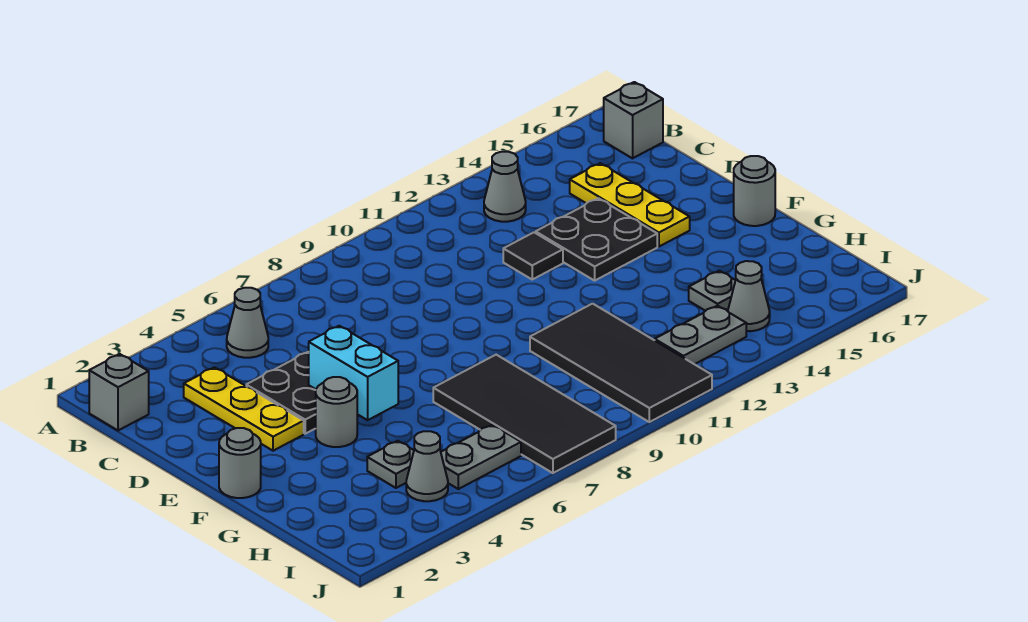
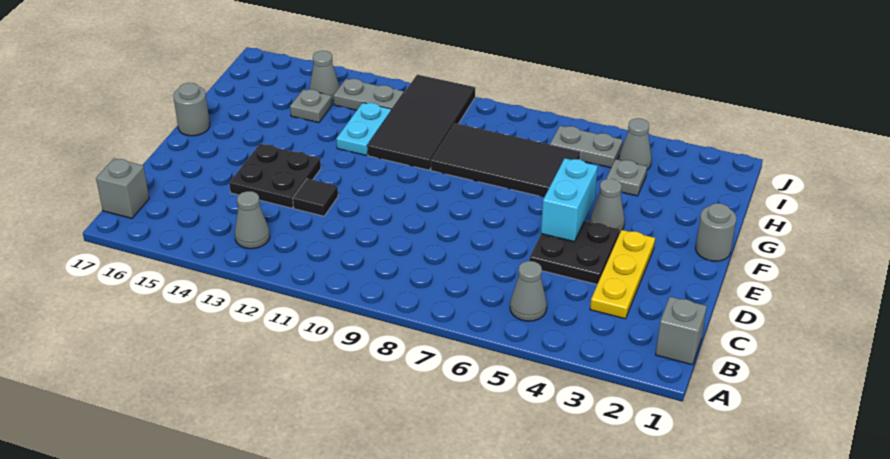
yellow 1x3 plate [570,163,690,247] -> none
grey 1x1 round brick [316,377,357,447] -> grey 1x1 cone [590,179,625,233]
black 2x4 tile [433,355,616,473] -> black 2x4 tile turned to [431,123,581,197]
none -> cyan 1x2 plate [336,103,391,155]

